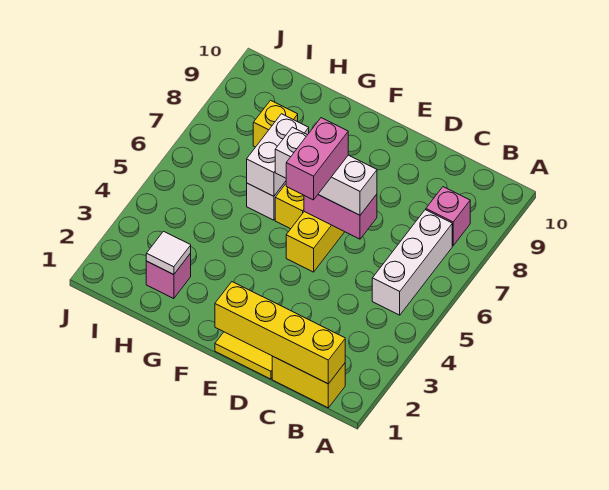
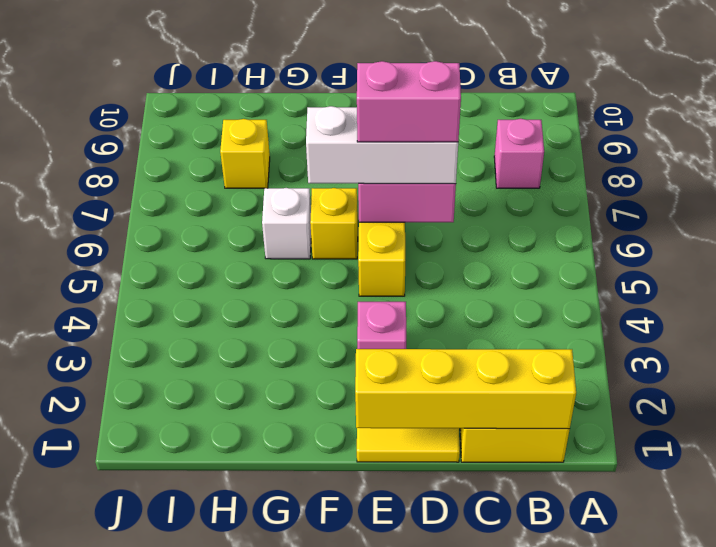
white 1x3 brick [372,210,452,315] -> none
pink 1x2 brick [286,118,348,200] -> pink 1x2 brick turned to [357,61,461,142]
white 1x2 brick [247,114,309,196] -> none
pink 1x1 brick [146,253,191,299] -> pink 1x1 brick moved to [357,302,406,349]
white 1x1 tile [146,231,191,275] -> none

